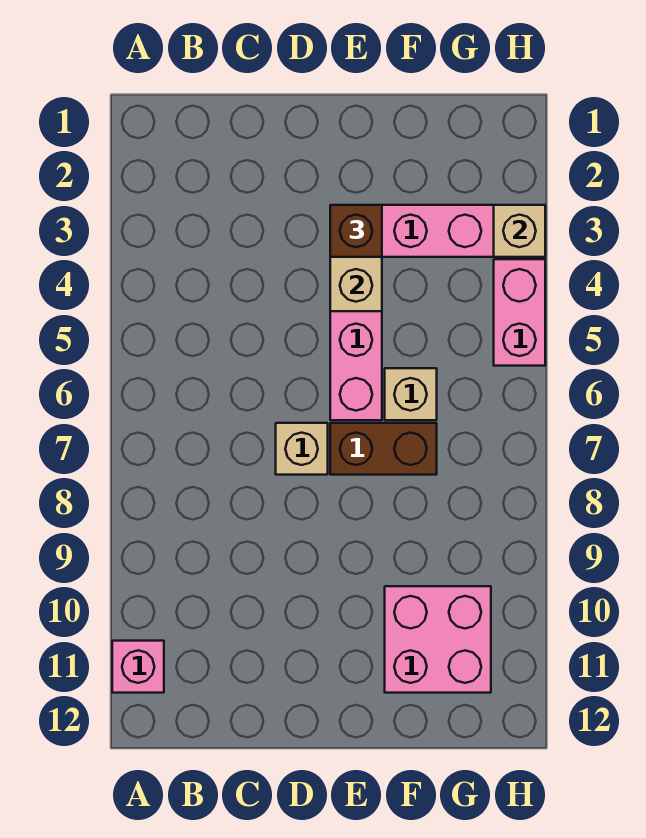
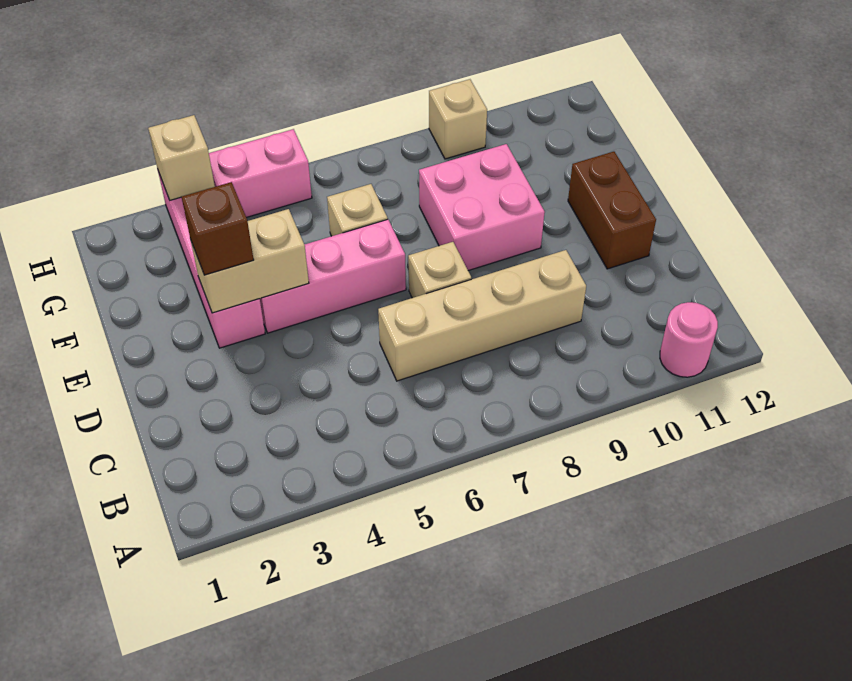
pink 1x1 brick [112,641,164,693] -> pink 1x1 round brick [660,302,718,377]
none -> tan 1x4 brick [378,250,586,381]
brown 1x2 brick [330,423,437,475] -> brown 1x2 brick moved to [568,152,656,269]
pink 2x2 brick [385,586,491,693] -> pink 2x2 brick moved to [419,144,545,271]
none -> tan 1x1 brick [429,79,487,159]

